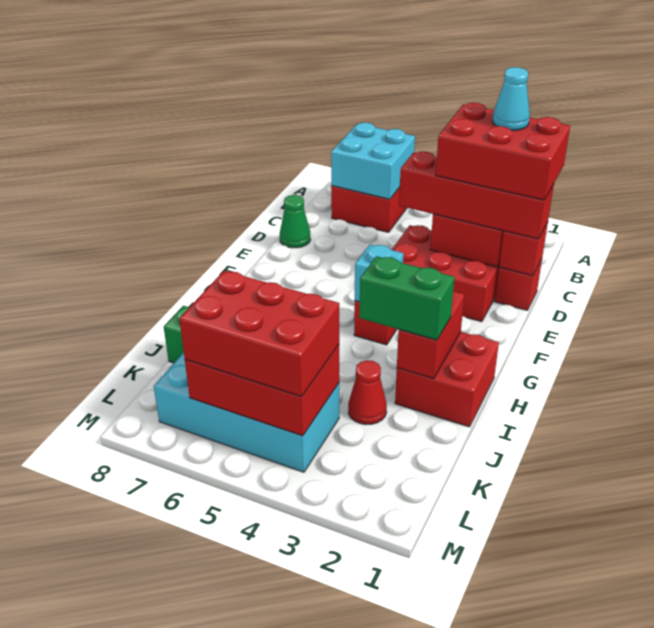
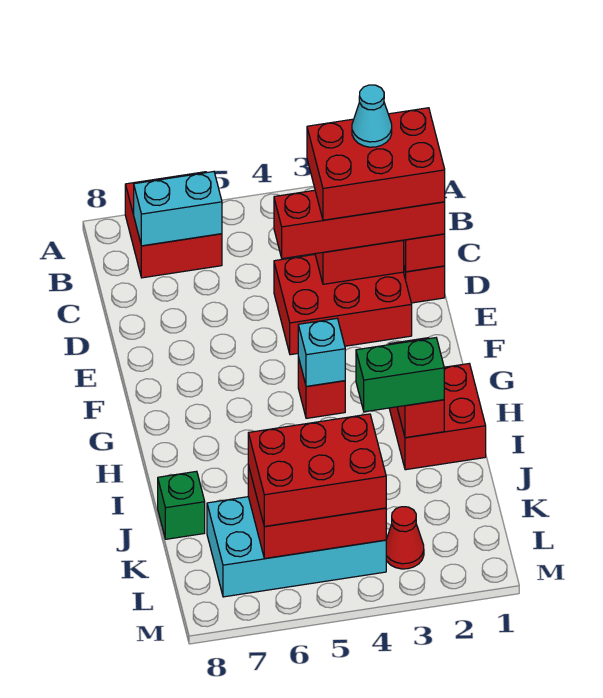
cyan 2x2 brick [331,123,415,199] -> cyan 1x2 brick [134,172,222,246]
green 1x1 cone [280,195,311,248] -> none
red 1x1 cone [348,360,387,425] -> red 1x1 cone moved to [386,507,424,569]

